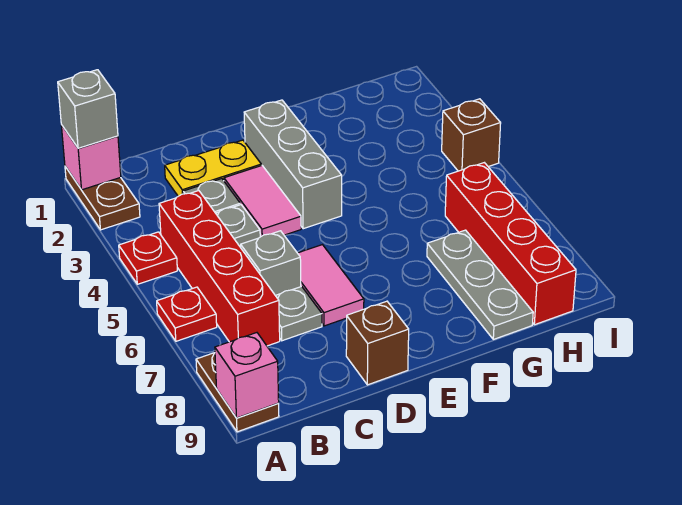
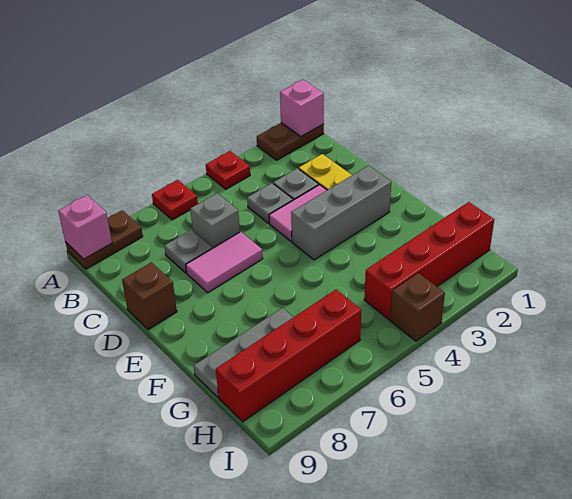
grey 1x1 brick [58,70,118,148] -> none
red 1x4 brick [159,191,280,346] -> red 1x4 brick moved to [364,202,494,320]

